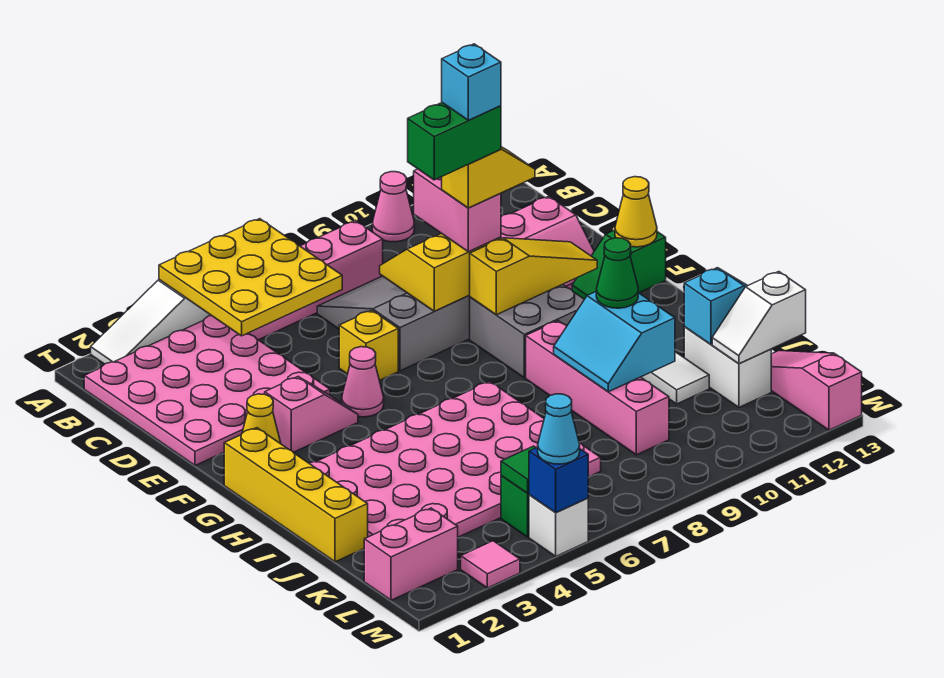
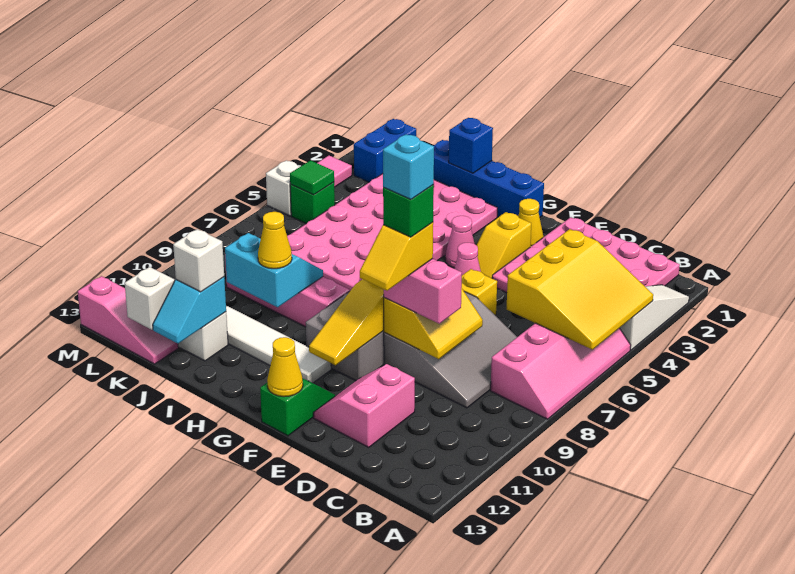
yellow 3x3 plate [159,219,342,336] -> yellow 3x3 slope [507,229,653,349]
pink 1x1 cone [372,172,414,242] -> pink 1x1 cone moved to [445,216,474,268]
green 1x2 brick [408,103,501,180] -> green 1x1 brick [383,185,434,237]
pink 1x2 slope [265,377,358,452] -> yellow 1x2 slope [476,212,531,278]
yellow 1x4 brick [224,428,368,562] -> blue 1x4 brick [434,140,544,217]
green 1x1 cone [596,238,638,308] -> yellow 1x1 cone [258,212,292,269]
none -> white 1x1 brick [173,229,224,292]
pink 1x2 brick [364,508,458,600] -> blue 1x2 brick [354,119,416,182]
blue 1x1 brick [529,447,588,512] -> blue 1x1 brick moved to [449,118,493,173]
cyan 1x1 cone [538,394,580,464] -> none

